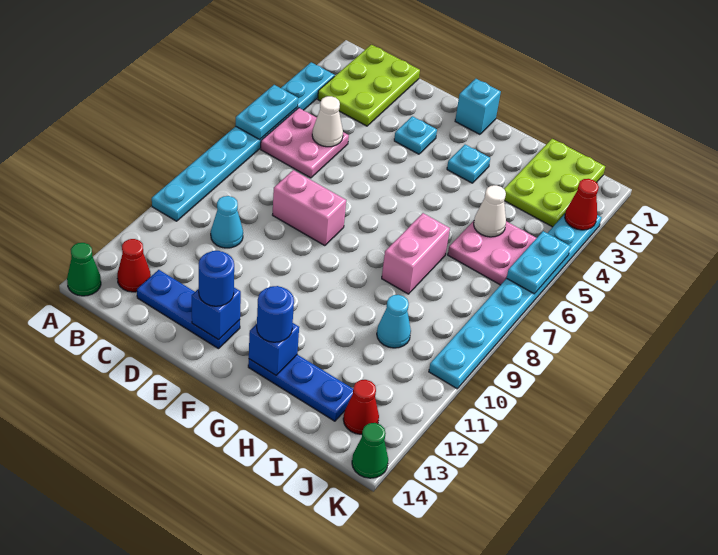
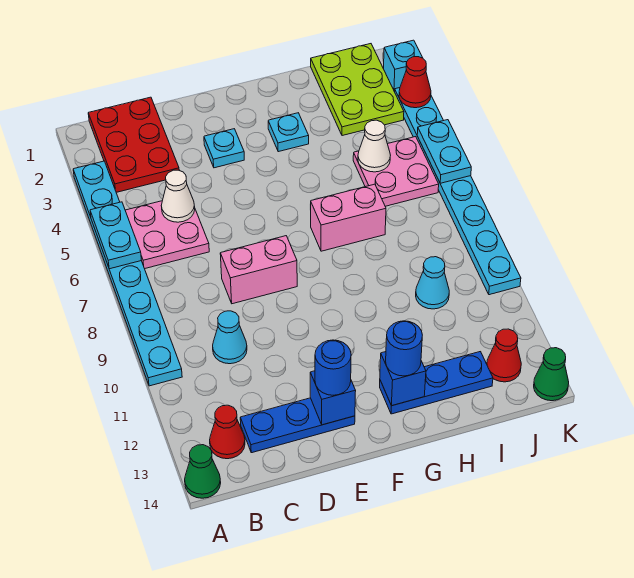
lime 2x3 plate [318,45,420,126] -> red 2x3 plate [88,97,179,192]
cyan 1x1 brick [455,79,501,134] -> cyan 1x1 brick moved to [384,40,423,92]
pink 1x2 brick [382,213,450,294] -> pink 1x2 brick turned to [311,184,386,251]

